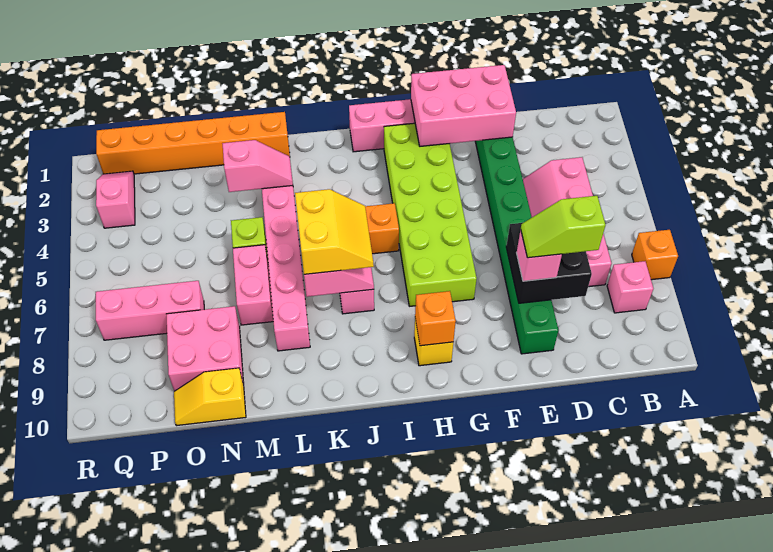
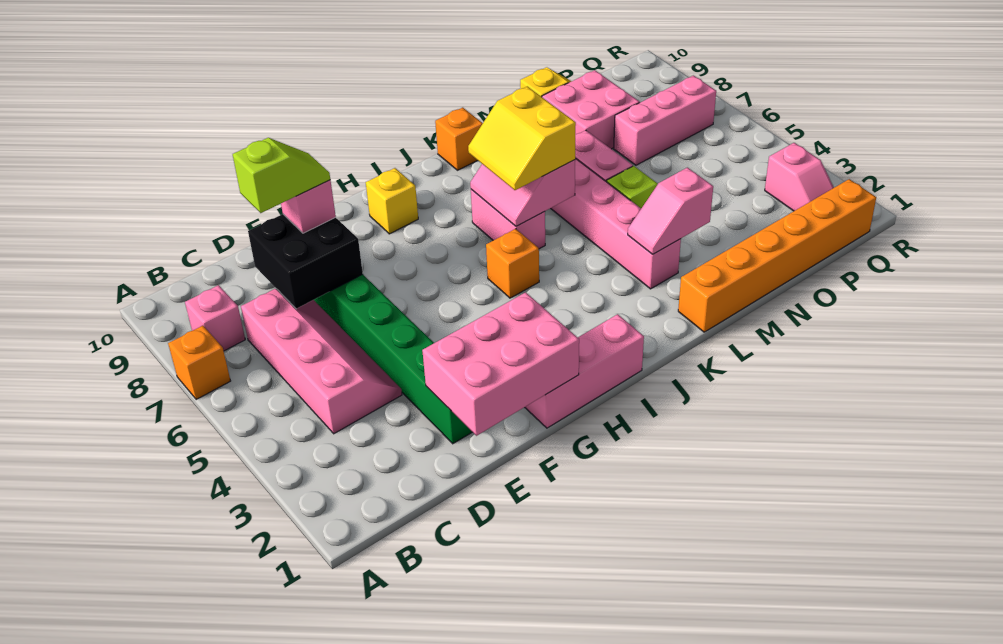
lime 2x6 brick [384,123,477,306] -> none
orange 1x1 brick [415,291,456,346] -> orange 1x1 brick moved to [435,108,483,170]

